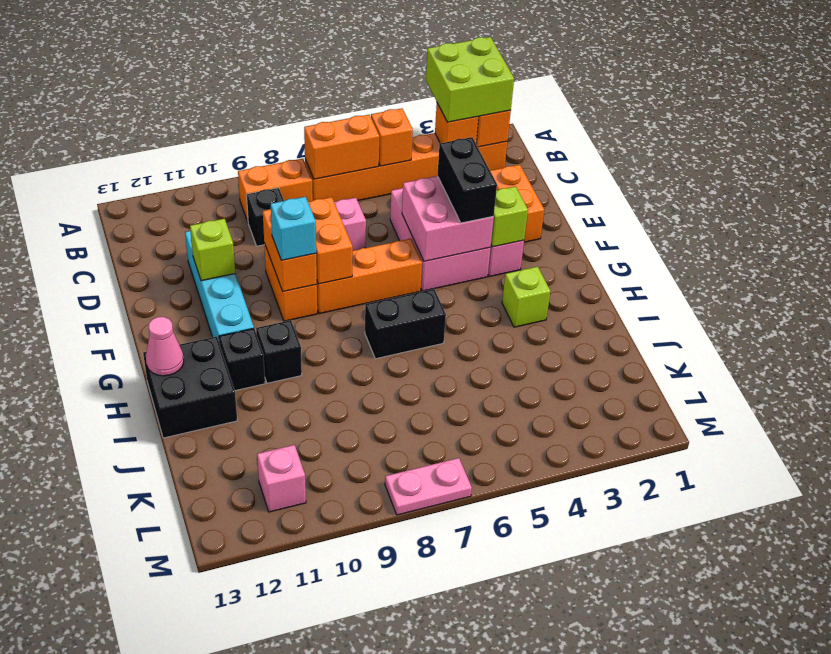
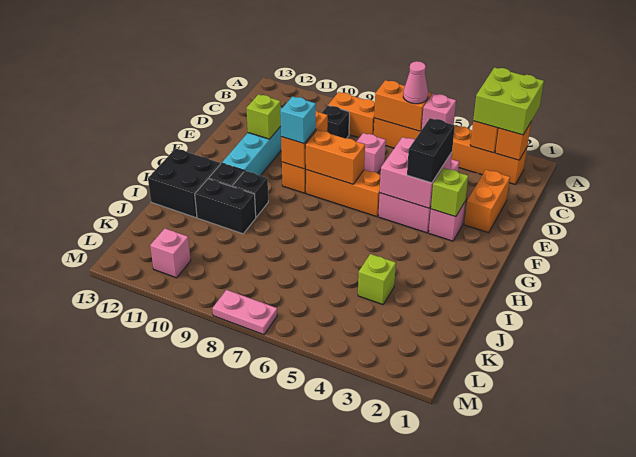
orange 1x1 brick [371,108,413,166] -> pink 1x1 brick [422,94,456,129]
orange 1x2 brick [308,197,353,284] -> orange 1x2 brick turned to [305,130,365,184]
lime 1x1 brick [502,267,550,327] -> lime 1x1 brick moved to [358,254,396,305]
black 1x2 brick [365,289,446,359] -> black 1x2 brick moved to [195,179,256,234]
pink 1x1 cone [146,317,184,376] -> pink 1x1 cone moved to [403,61,428,104]

